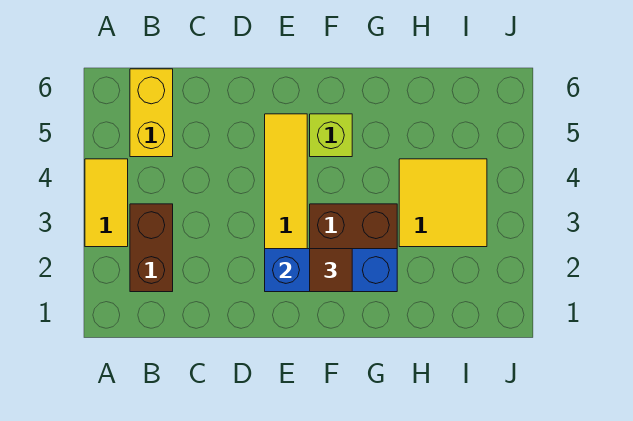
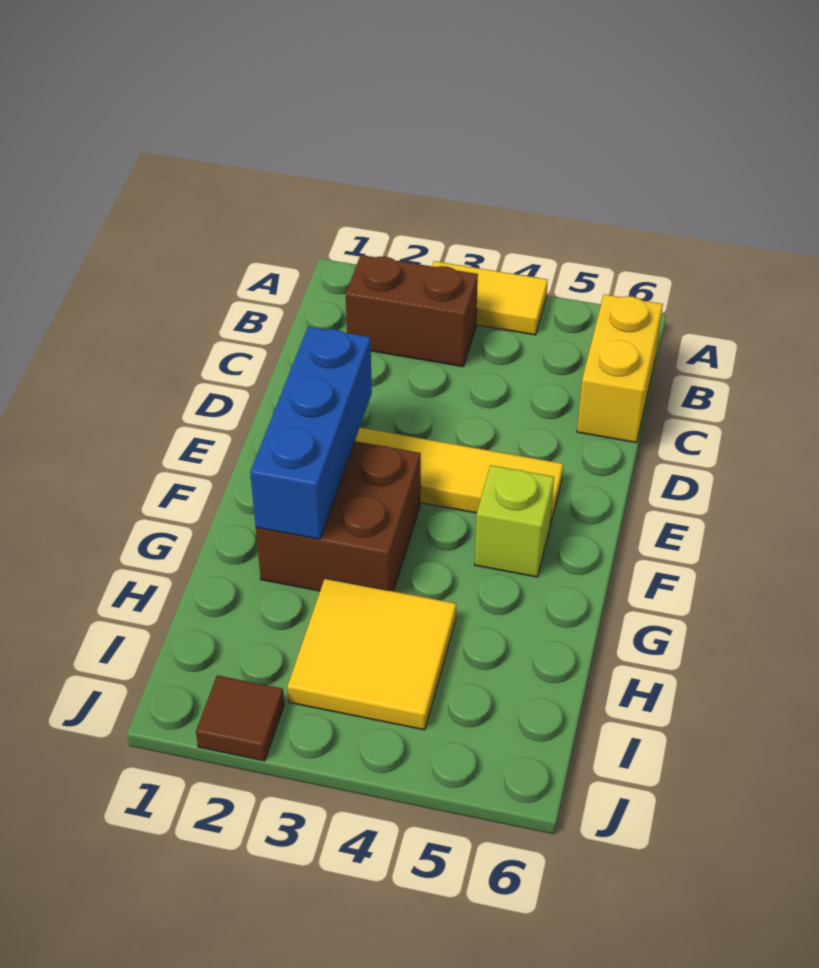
yellow 1x2 brick [130,69,173,157] -> yellow 1x2 brick turned to [577,294,663,443]
brown 1x1 tile [310,249,352,292] -> brown 1x1 tile moved to [196,675,284,761]

